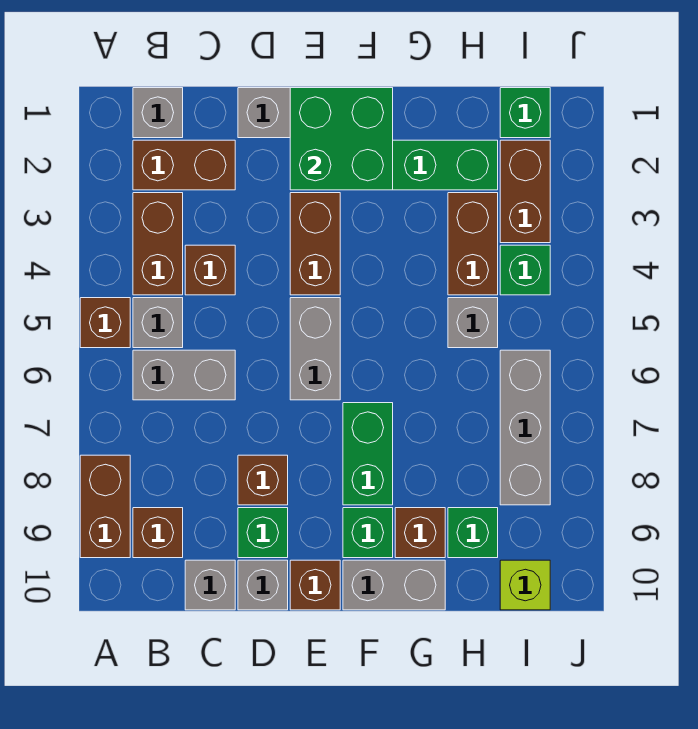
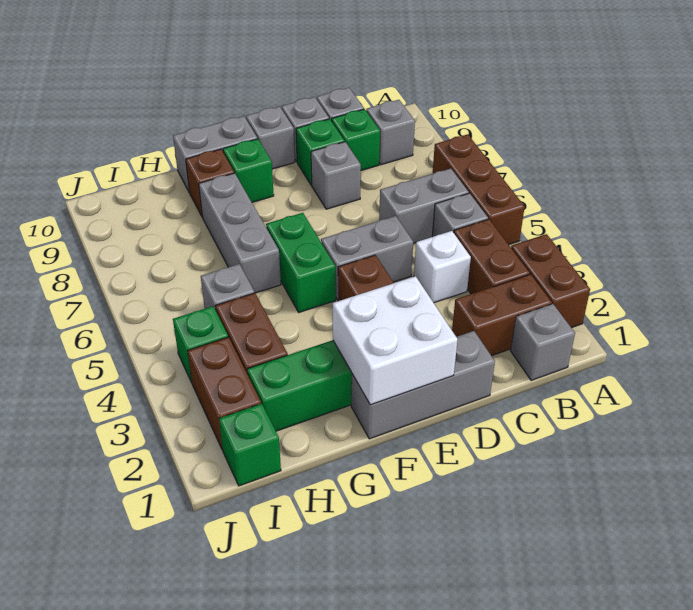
brown 1x1 brick [80,298,130,348] -> brown 1x3 brick [433,134,525,245]
brown 1x2 brick [80,455,130,558] -> brown 1x2 brick moved to [511,234,590,328]
brown 1x1 brick [133,508,183,558] -> grey 1x1 brick [366,100,415,165]
brown 1x1 brick [185,245,235,295] -> white 1x1 brick [414,231,471,303]
brown 1x1 brick [238,455,288,505] -> grey 1x1 brick [311,142,361,209]
green 2x2 brick [290,88,393,190] -> white 2x2 brick [333,276,458,405]
grey 1x2 brick [290,298,340,400] -> grey 1x2 brick turned to [321,216,413,300]
brown 1x1 brick [290,560,340,610] -> grey 1x1 brick [246,106,295,169]
green 1x2 brick [343,403,393,505] -> green 1x2 brick moved to [266,213,336,312]
green 1x1 brick [448,508,498,558] -> green 1x1 brick moved to [332,109,380,171]
grey 1x3 brick [500,350,550,505] -> grey 1x3 brick moved to [199,173,281,293]
lime 1x1 brick [500,560,550,610] -> none

